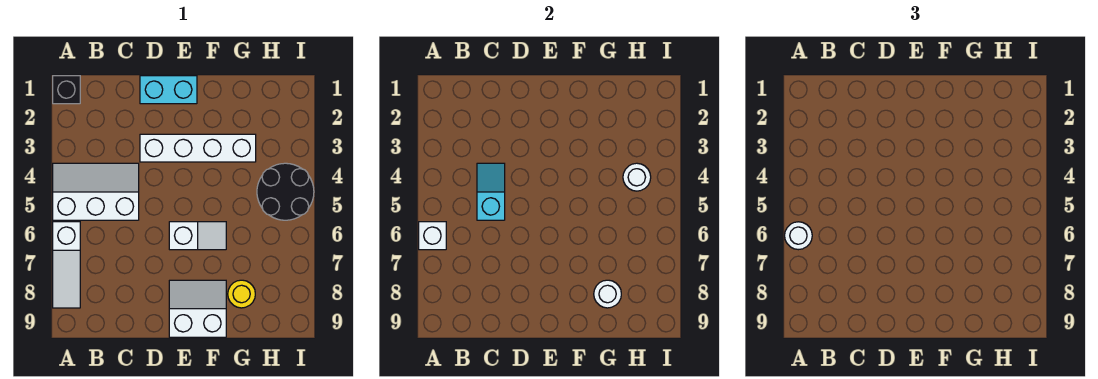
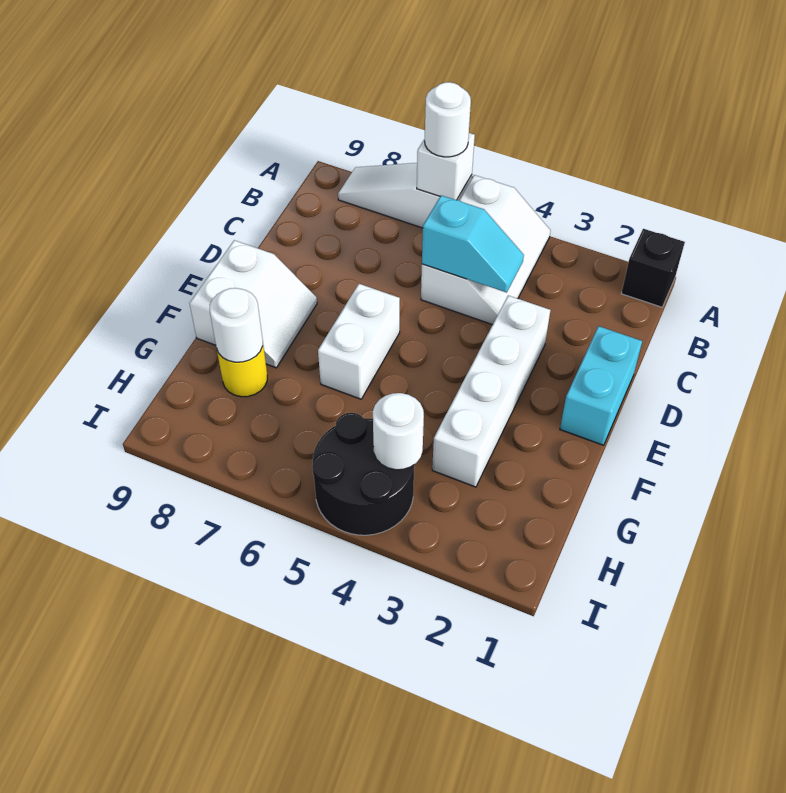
white 1x2 slope [169,222,226,250] -> white 1x2 brick [318,284,400,399]

